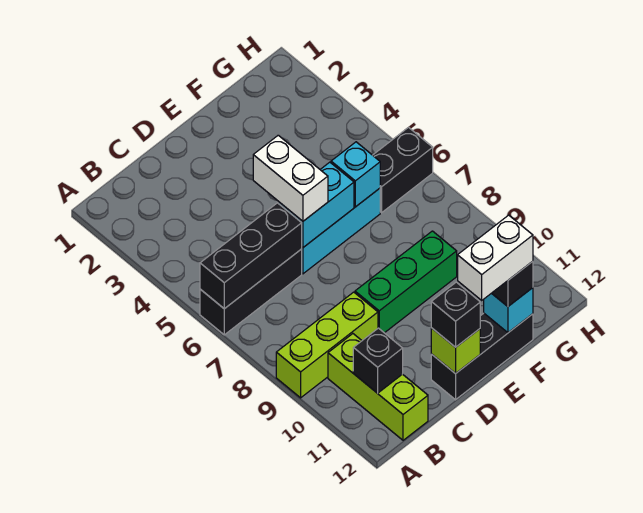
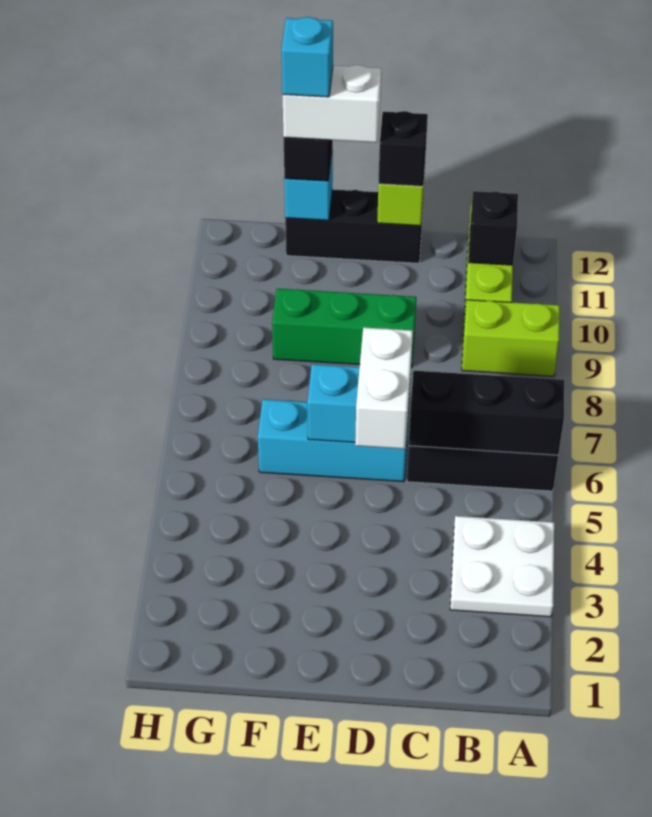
none -> white 2x2 plate [450,516,554,617]
lime 1x3 brick [276,292,378,398] -> lime 1x2 brick [462,300,560,376]
cyan 1x1 brick [331,142,380,207] -> cyan 1x1 brick moved to [282,17,333,97]
black 1x2 brick [373,127,433,213] -> none

